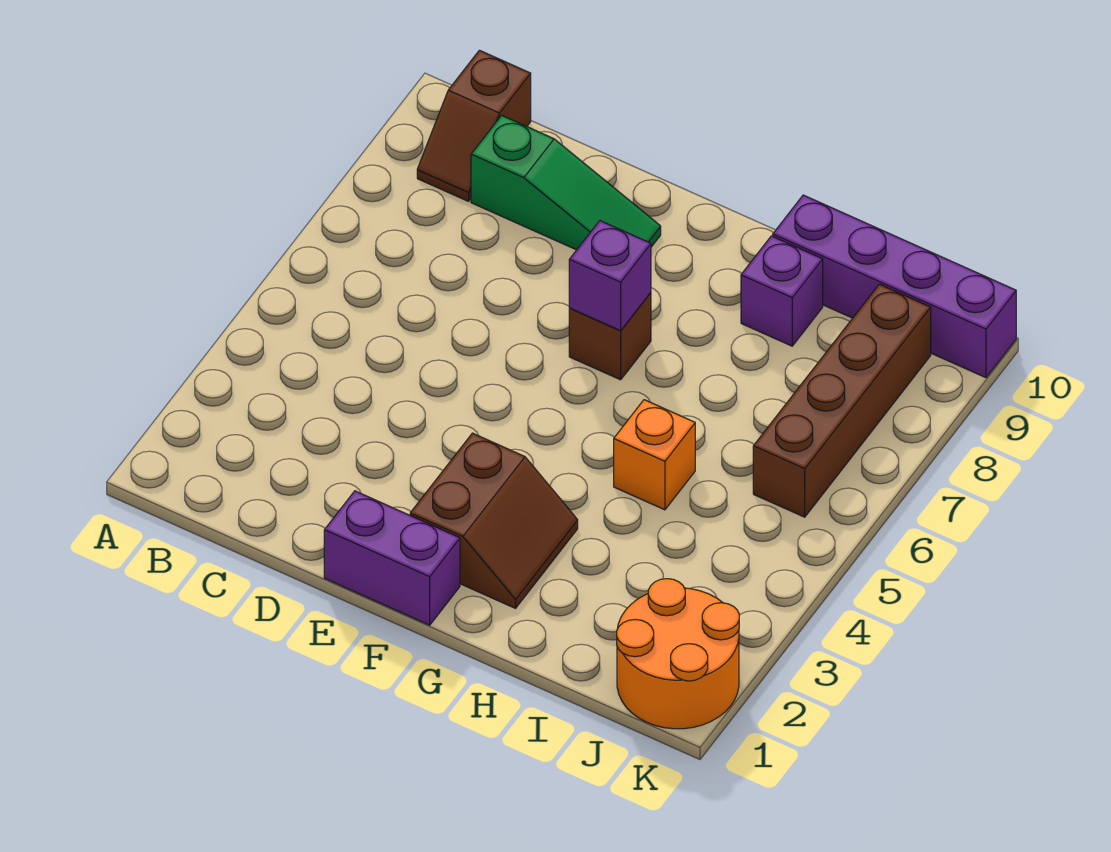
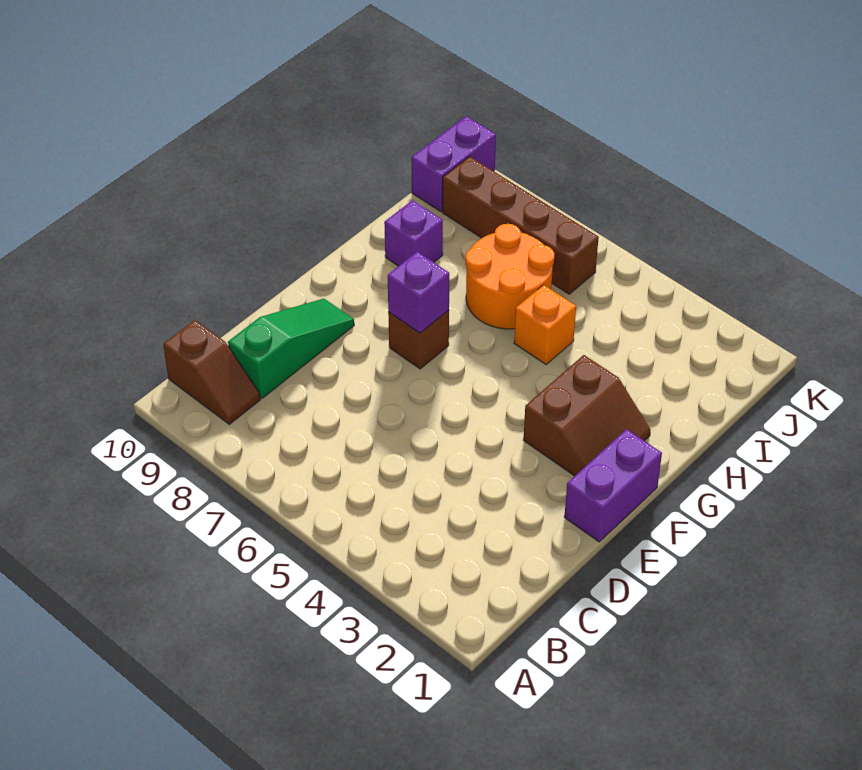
brown 2x2 slope [410,433,578,608] -> brown 2x2 slope turned to [524,355,651,476]
purple 1x4 brick [773,195,1016,378] -> purple 1x2 brick [411,116,496,212]
orange 2x2 round brick [617,579,739,729] -> orange 2x2 round brick moved to [465,224,554,329]

